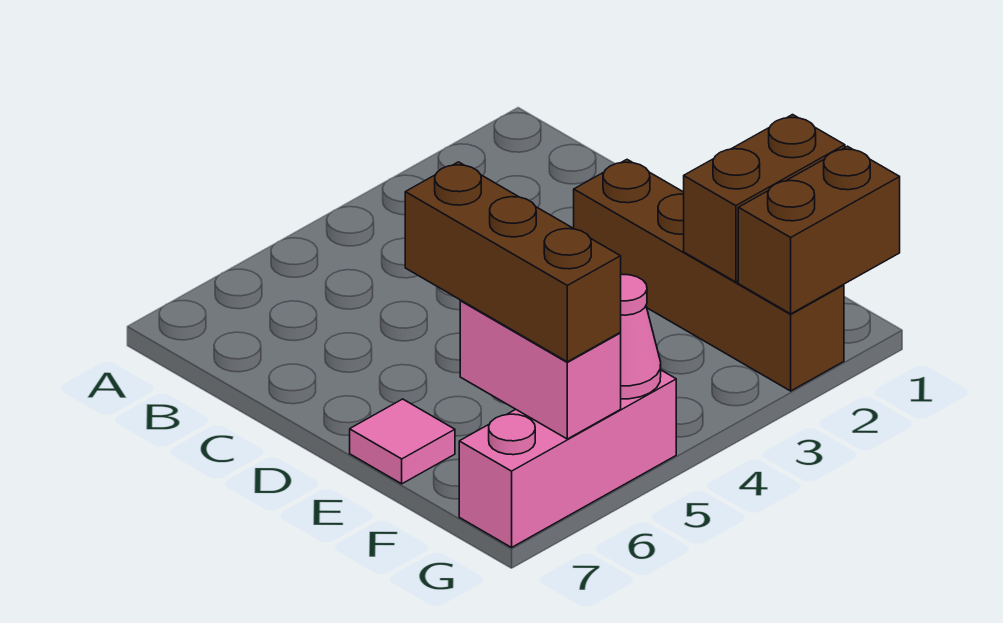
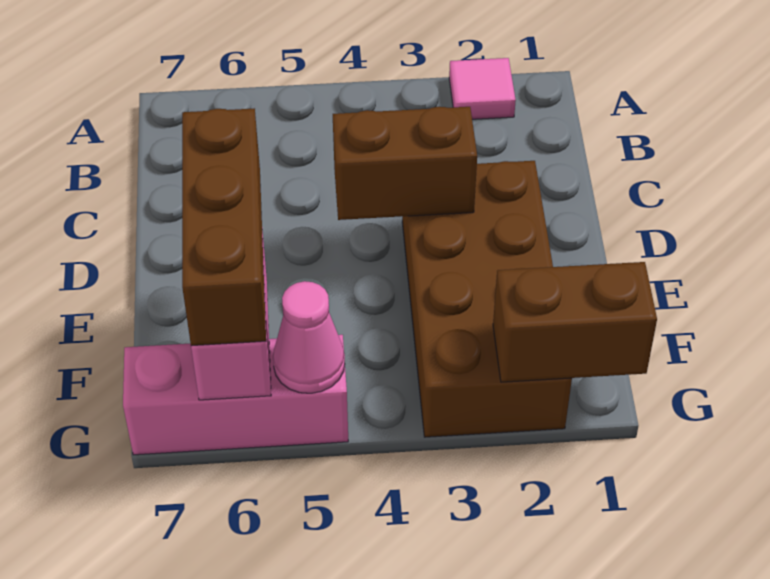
brown 1x4 brick [574,160,844,391] -> brown 2x4 brick [402,161,572,437]
pink 1x1 tile [350,399,455,484] -> pink 1x1 tile moved to [449,58,516,119]
brown 1x2 brick [684,115,845,282] -> brown 1x2 brick moved to [333,107,477,220]

